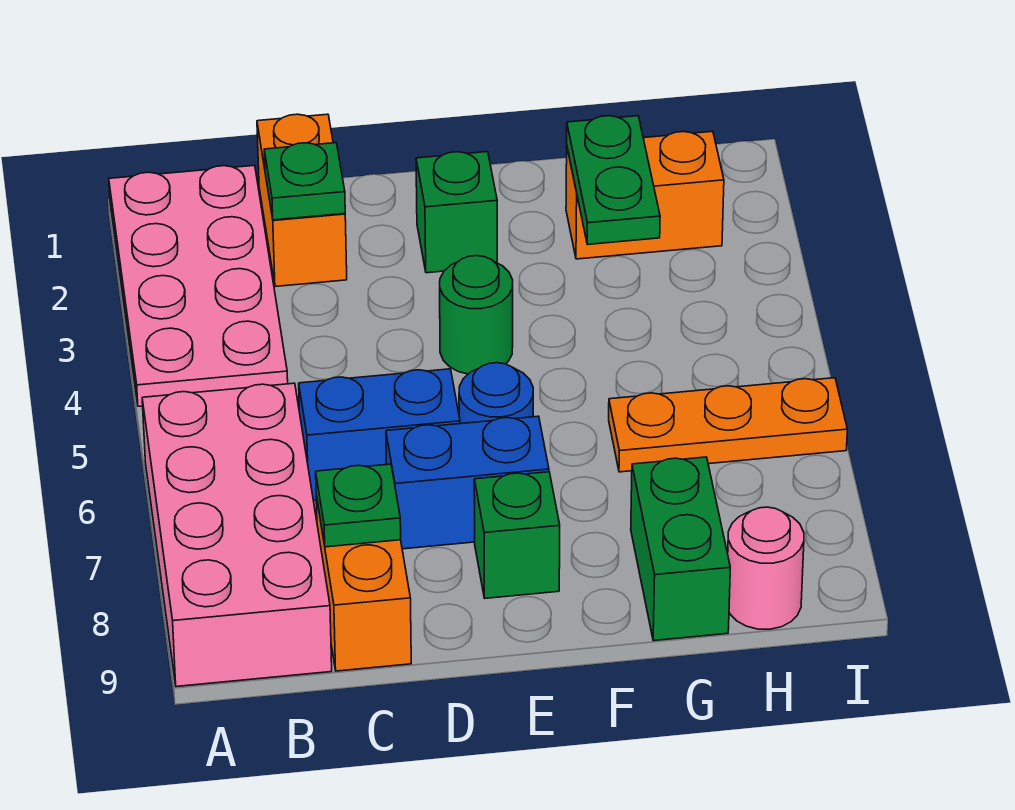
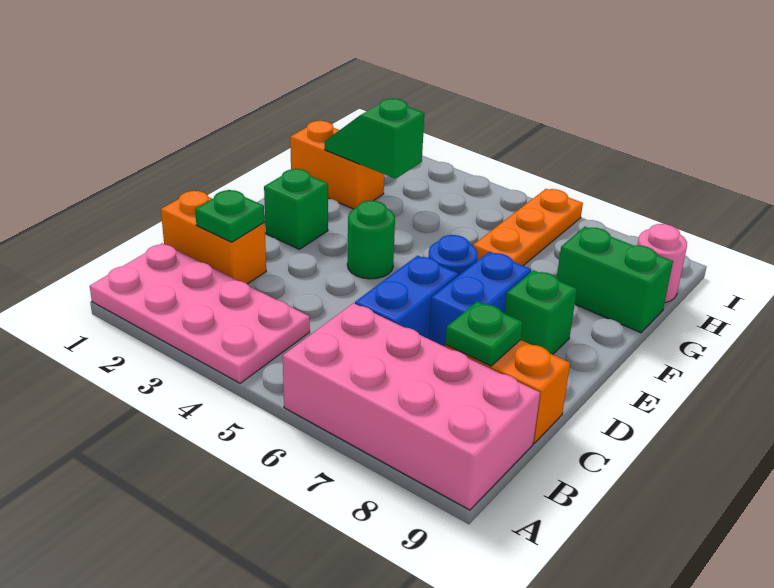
orange 1x2 brick [566,131,724,259] -> orange 1x2 brick turned to [290,121,384,209]
green 1x2 plate [567,116,660,244] -> green 1x2 slope [325,99,424,179]

